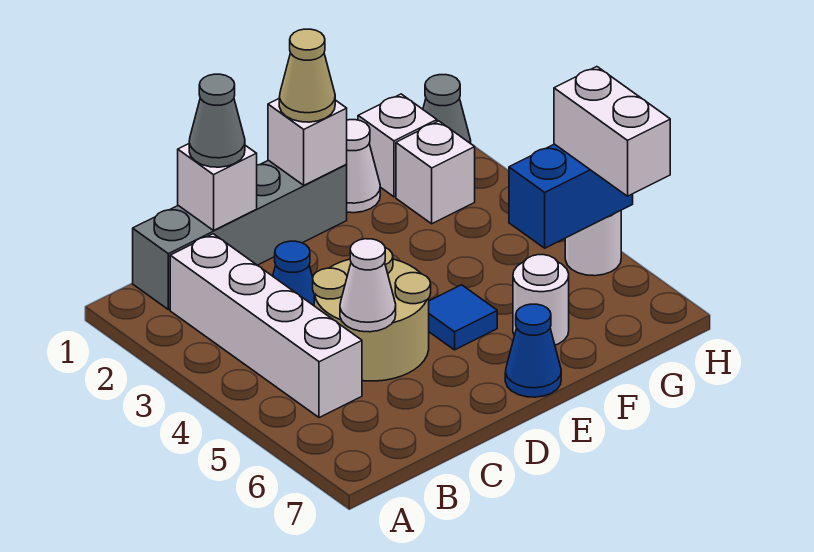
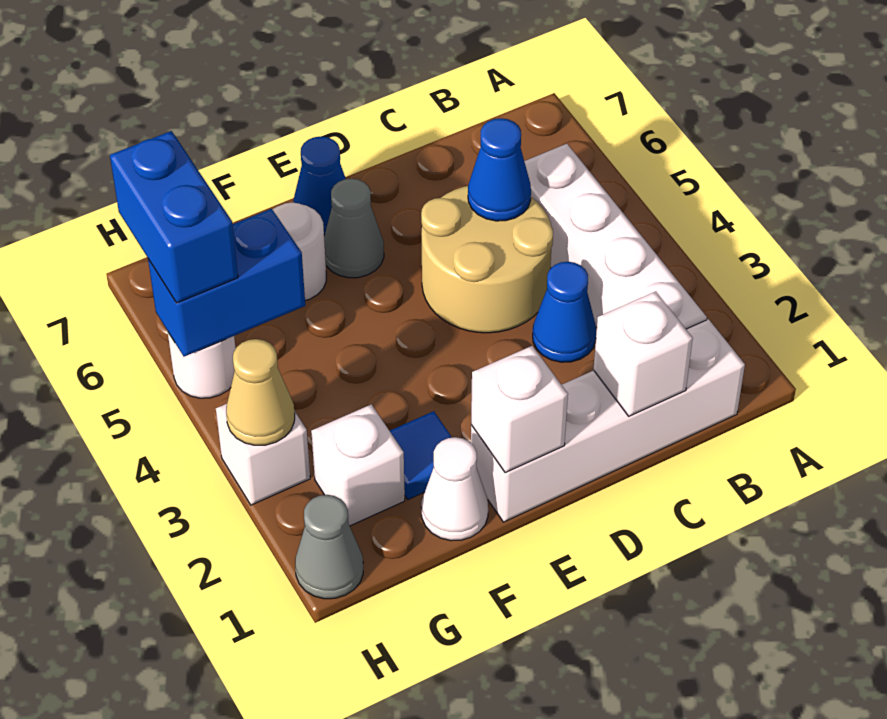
grey 1x4 brick [133,160,347,310] -> white 1x4 brick [471,319,745,522]
grey 1x1 cone [189,74,245,167] -> grey 1x1 cone moved to [324,179,384,278]
white 1x1 cone [340,239,396,332] -> blue 1x1 cone [468,118,531,221]
tan 1x1 cone [279,29,335,122] -> tan 1x1 cone moved to [226,339,295,445]
blue 1x1 tile [429,285,497,350] -> blue 1x1 tile moved to [390,411,452,500]
white 1x1 brick [358,94,437,197] -> white 1x1 brick moved to [216,404,310,505]
white 1x2 brick [554,67,670,196] -> blue 1x2 brick [110,131,238,303]

